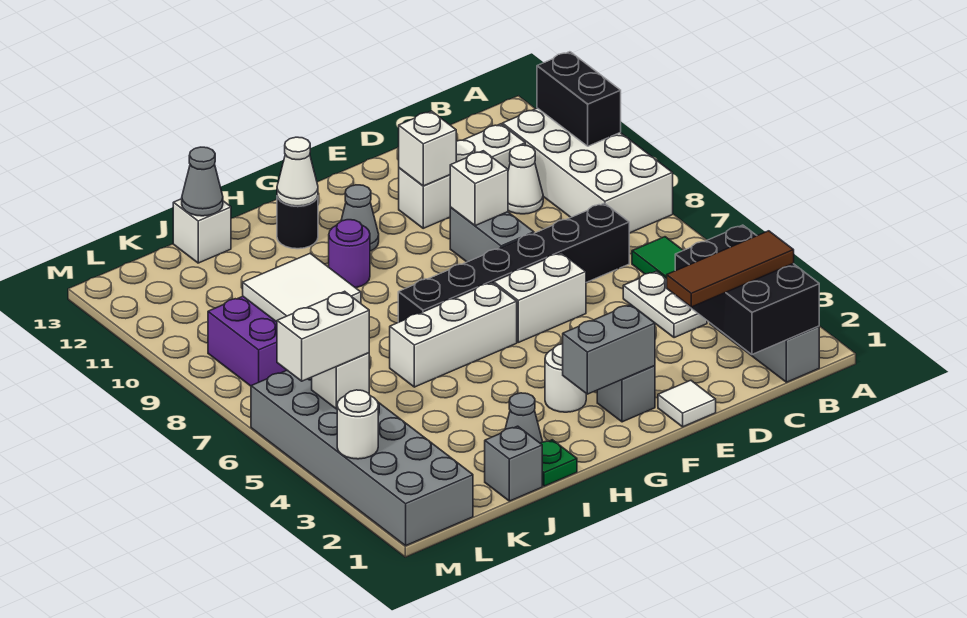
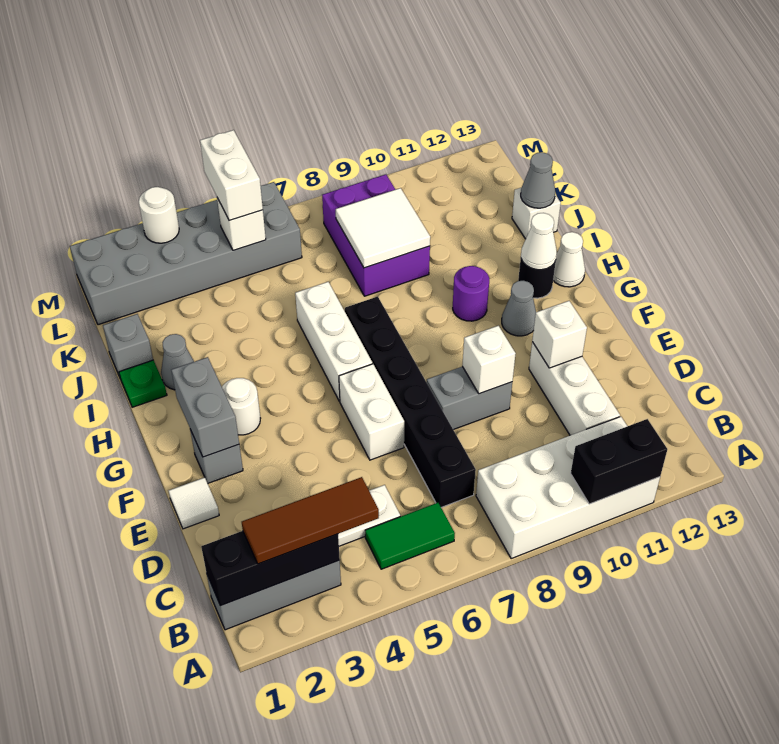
black 2x3 brick [675,225,819,354] -> black 1x3 brick [201,531,340,606]
brown 1x3 tile [667,231,794,307] -> brown 1x3 tile turned to [242,477,379,564]
white 1x1 cone [508,145,543,214] -> white 1x1 cone moved to [553,232,585,287]

